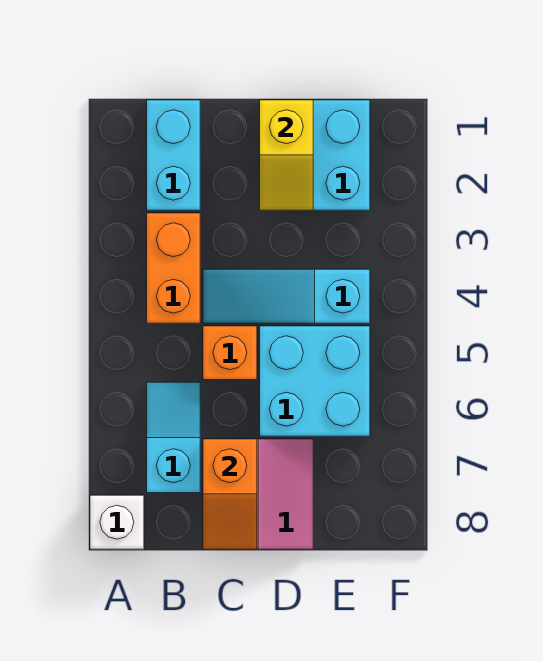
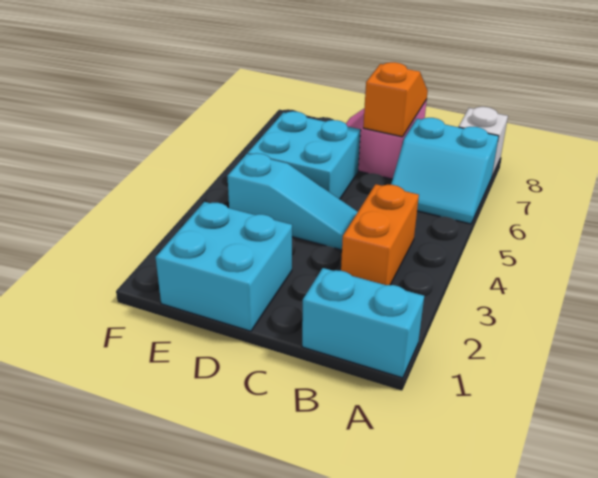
cyan 1x2 brick [147,100,200,210] -> cyan 1x2 brick turned to [302,268,424,378]
cyan 1x2 slope [147,382,200,493] -> cyan 2x2 slope [391,118,499,224]
orange 1x1 brick [203,326,257,380] -> none
yellow 1x2 slope [260,100,313,210] -> none

